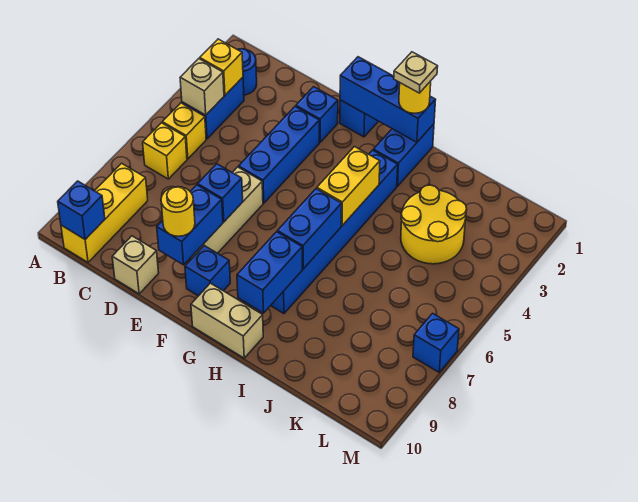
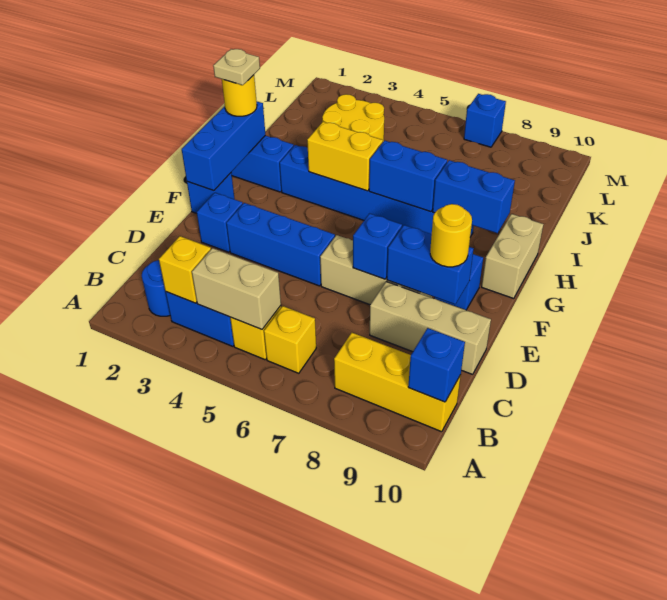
tan 1x1 brick [180,59,224,115] -> tan 1x2 brick [192,248,281,329]
tan 1x1 brick [112,236,159,294] -> tan 1x3 brick [370,282,491,374]

